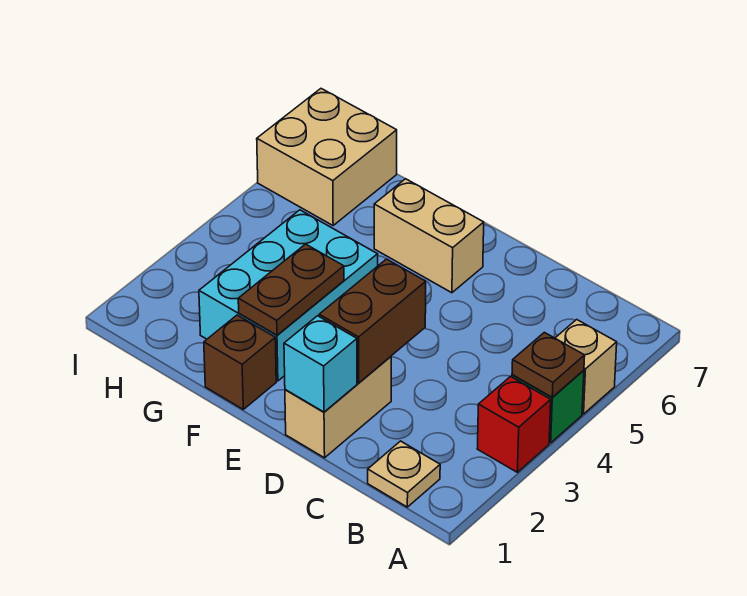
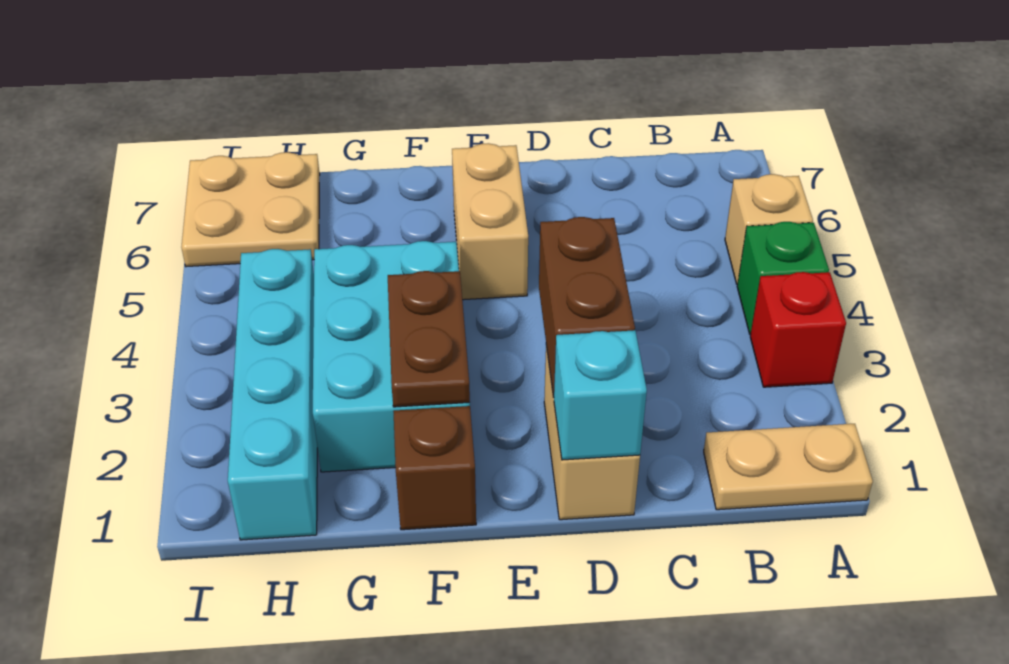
brown 1x1 plate [512,332,585,397] -> none
tan 1x1 plate [368,441,440,507] -> tan 1x2 plate [704,424,873,510]
tan 1x2 brick [374,179,484,293] -> tan 1x2 brick turned to [452,143,528,300]
none -> cyan 1x4 brick [228,249,317,540]
tan 2x2 brick [257,89,397,225] -> tan 2x2 plate [182,152,320,267]

